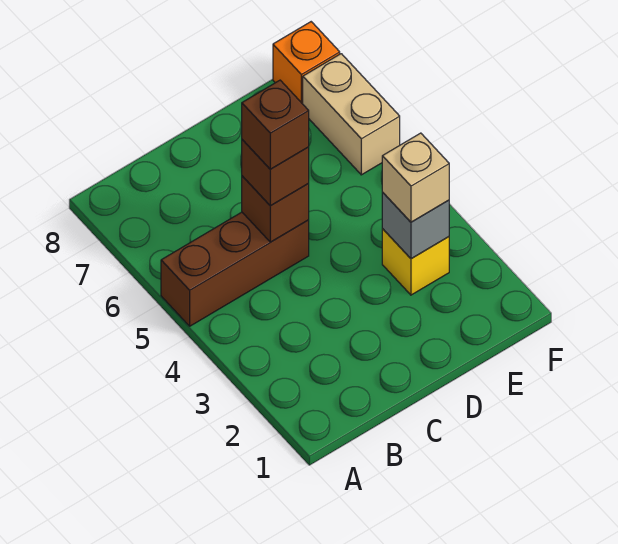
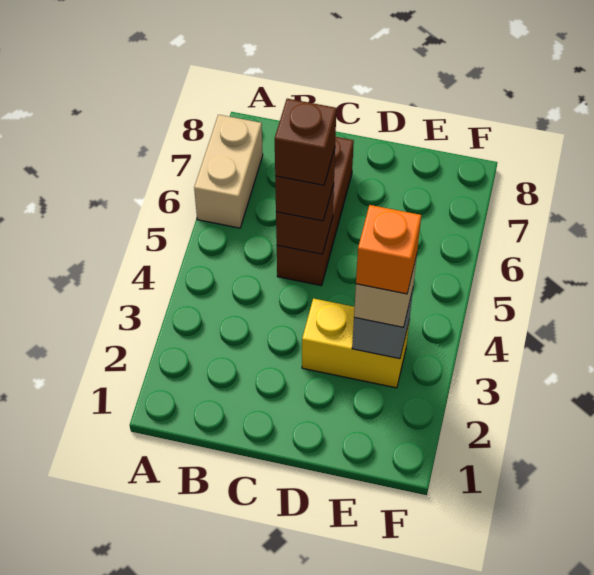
brown 1x3 brick [161,212,309,326] -> brown 1x3 brick turned to [277,137,354,286]
yellow 1x1 brick [382,229,449,295] -> yellow 1x2 brick [302,298,409,388]
tan 1x2 brick [303,54,400,175] -> tan 1x2 brick moved to [194,115,263,228]
orange 1x1 brick [273,22,340,104] -> orange 1x1 brick moved to [356,205,421,294]

